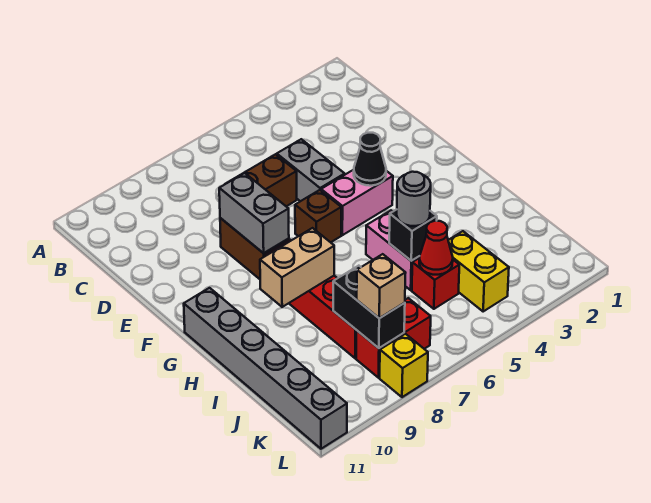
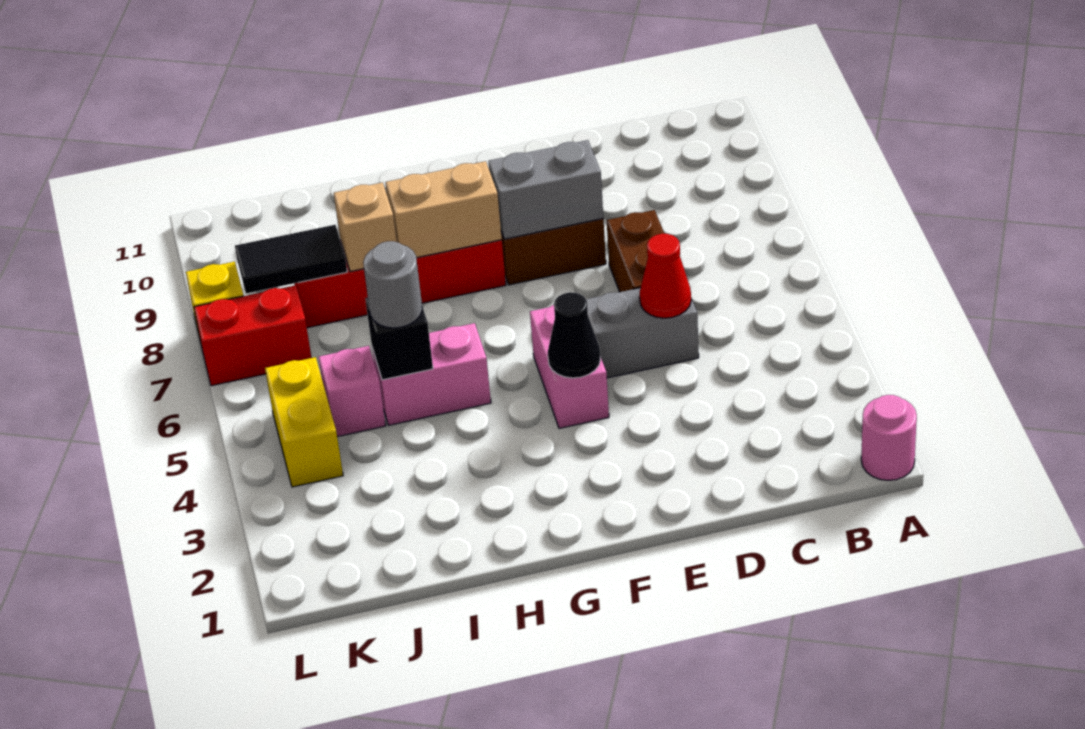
none -> pink 1x1 round brick [861,395,917,481]
brown 1x1 brick [295,190,341,242] -> none
grey 1x6 brick [184,288,347,449] -> none
tan 1x2 brick [260,228,334,307] -> tan 1x2 brick turned to [386,161,502,258]
yellow 1x2 brick [448,231,509,311] -> yellow 1x2 brick turned to [265,357,343,487]
red 1x1 brick [412,258,459,309] -> pink 1x1 brick [319,346,386,437]
red 1x1 cone [419,221,453,275] -> red 1x1 cone moved to [640,234,691,318]
black 1x2 brick [333,266,405,348] -> black 1x2 tile [235,225,347,293]
red 1x2 brick [356,298,431,378] -> red 1x2 brick turned to [194,285,311,386]
tan 1x1 brick [357,254,406,318] -> tan 1x1 brick moved to [334,182,397,272]

